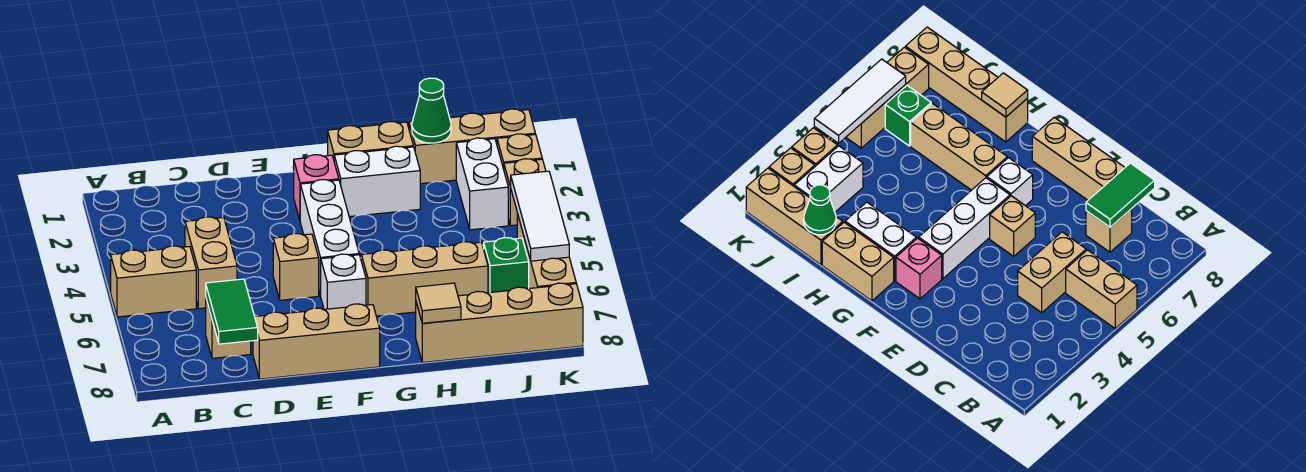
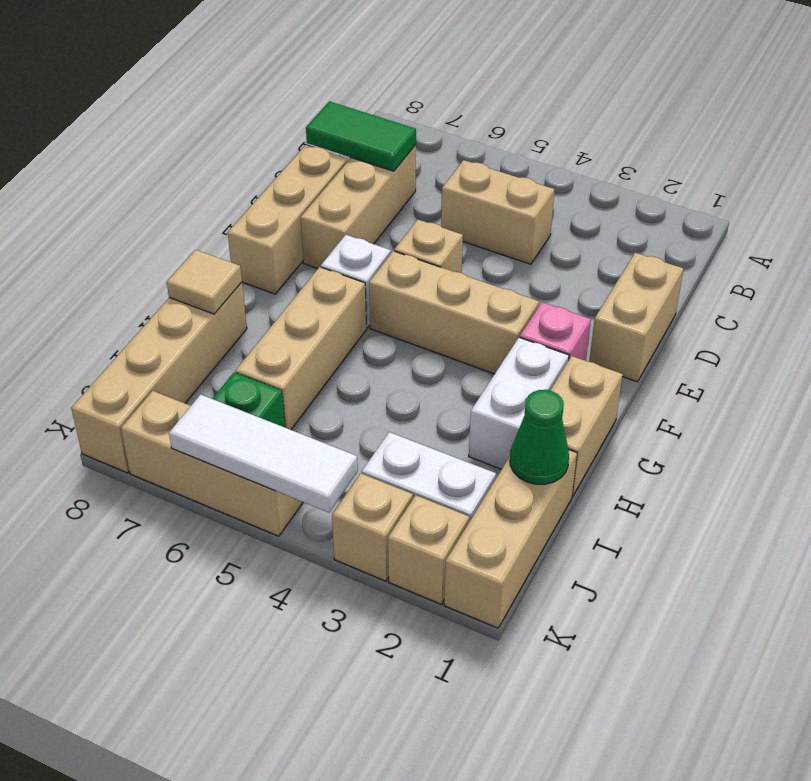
tan 1x2 brick [111,246,196,317] -> tan 1x2 brick moved to [589,253,683,382]
tan 1x1 brick [206,300,251,358] -> tan 1x3 brick [301,145,416,269]
white 1x3 brick [300,180,359,296] -> tan 1x3 brick [369,251,539,374]

